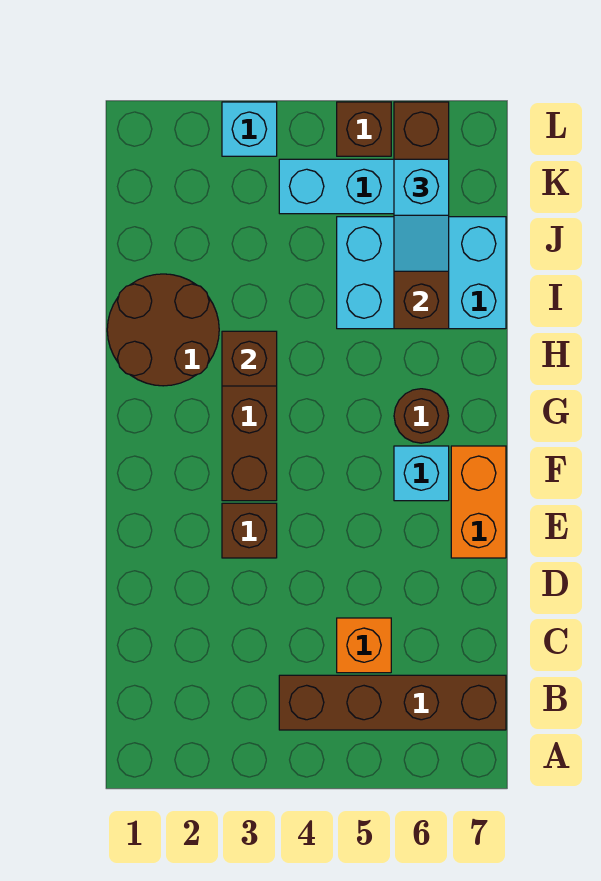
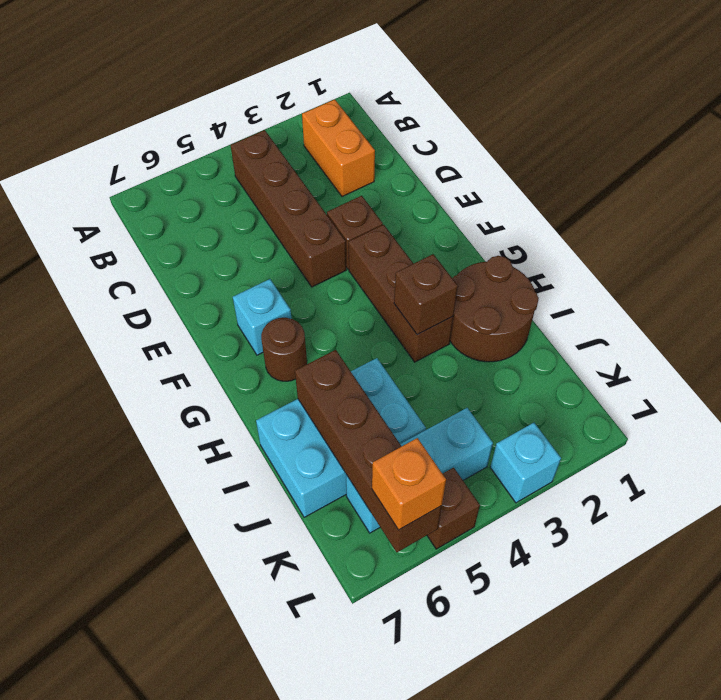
brown 1x4 brick [279,675,506,730] -> brown 1x4 brick turned to [231,130,346,287]
orange 1x1 brick [337,618,391,673] -> orange 1x1 brick moved to [372,438,446,530]
orange 1x2 brick [451,446,506,558] -> orange 1x2 brick moved to [302,100,375,197]
cyan 1x2 slope [394,159,449,271] -> none

